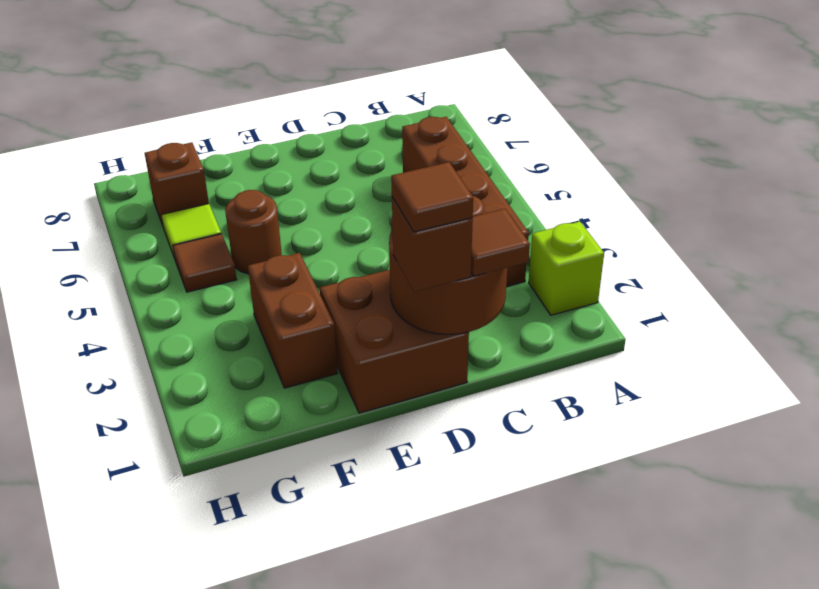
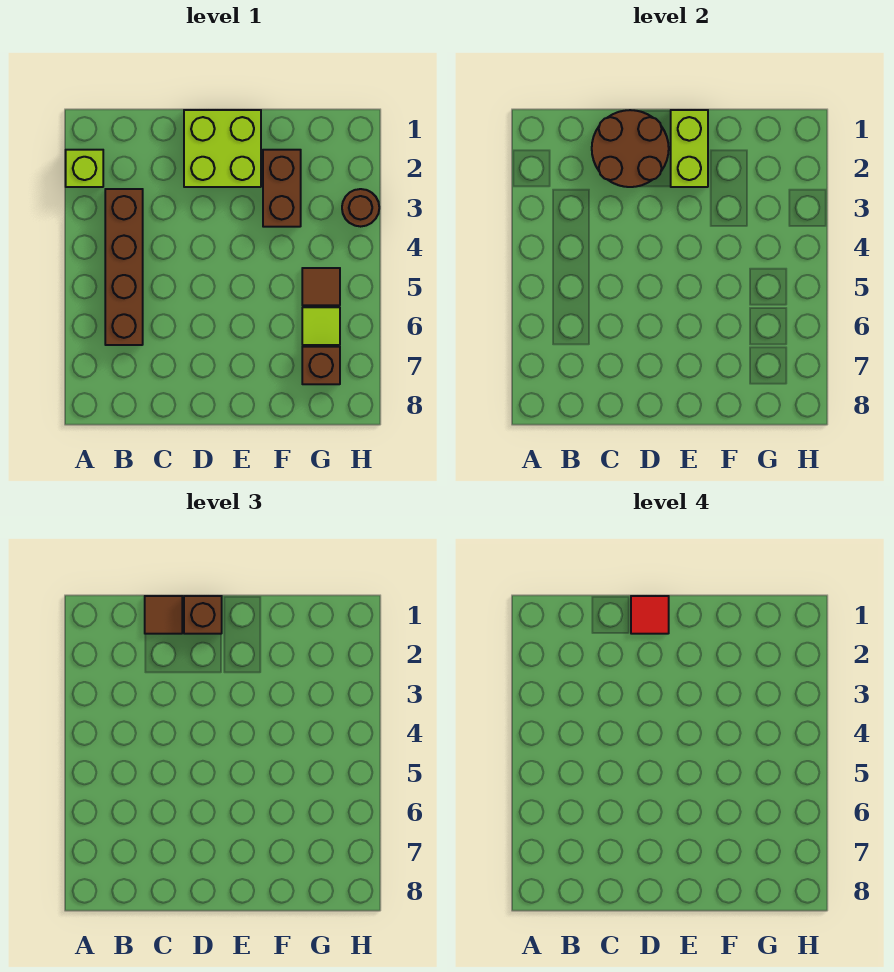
brown 2x2 brick [320,270,469,413] -> lime 2x2 brick [184,110,261,187]
brown 1x1 tile [391,162,473,232] -> red 1x1 tile [631,596,669,634]
none -> lime 1x2 brick [671,110,708,187]
brown 1x1 round brick [225,190,282,274] -> brown 1x1 round brick moved to [342,189,379,227]

